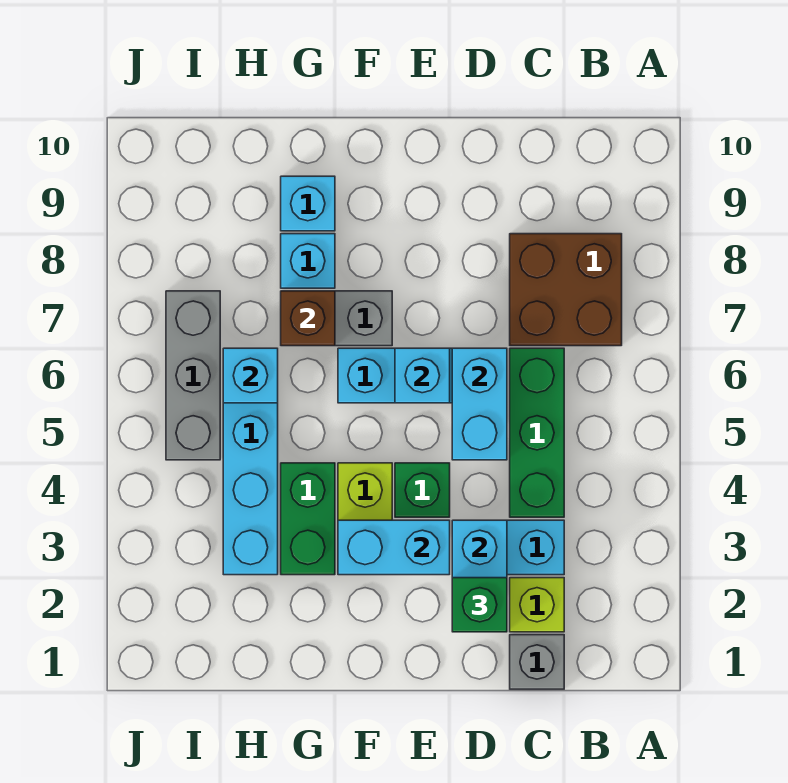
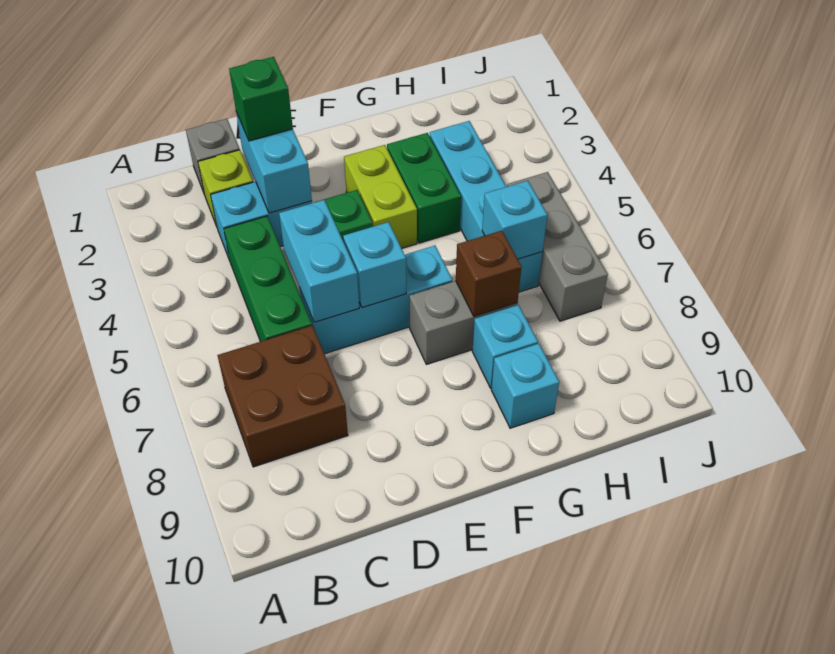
cyan 1x2 brick [338,520,450,575] -> none

